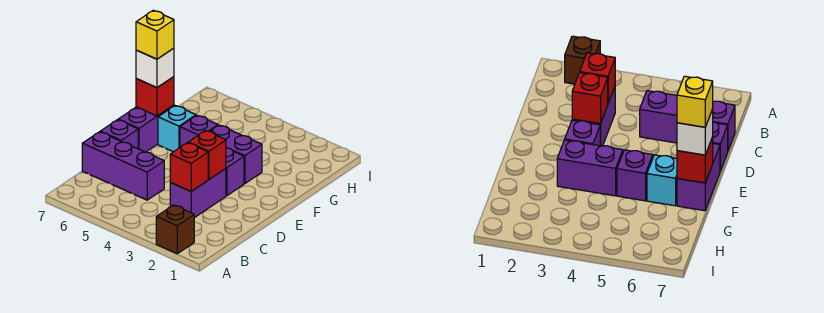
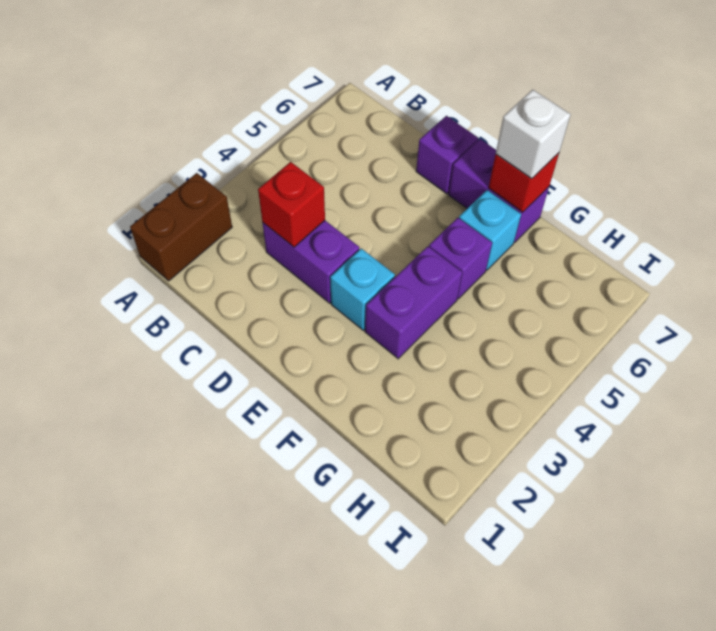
brown 1x1 brick [156,205,194,254] -> brown 1x2 brick [130,173,232,281]
purple 1x3 brick [82,132,164,200] -> none
red 1x1 brick [188,131,226,179] -> none
purple 1x1 brick [226,148,244,196] -> cyan 1x1 brick [330,248,395,330]
yellow 1x1 brick [136,10,174,59] -> none

